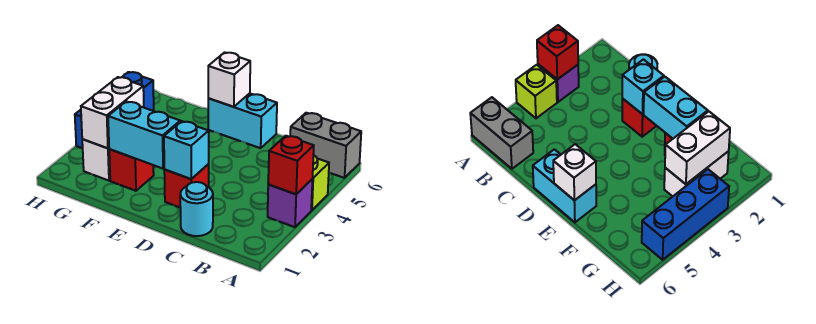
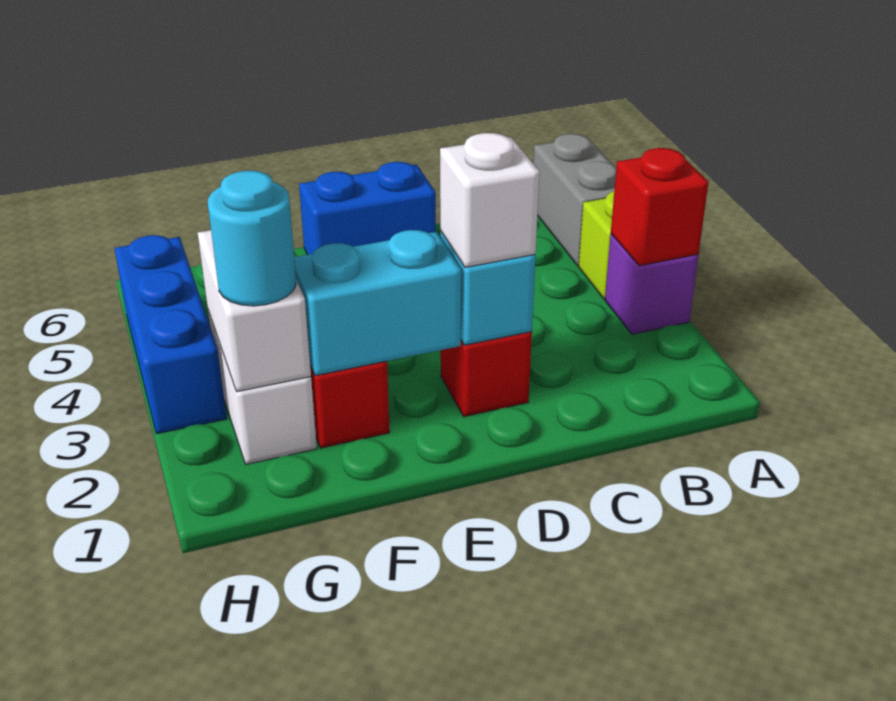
grey 1x2 brick [290,113,361,178] -> grey 1x2 brick turned to [533,134,616,266]
cyan 1x1 round brick [180,182,213,236] -> cyan 1x1 round brick moved to [208,171,296,306]
cyan 1x2 brick [208,93,277,148] -> blue 1x2 brick [299,162,436,255]
white 1x1 brick [208,52,250,107] -> white 1x1 brick moved to [440,133,540,267]

